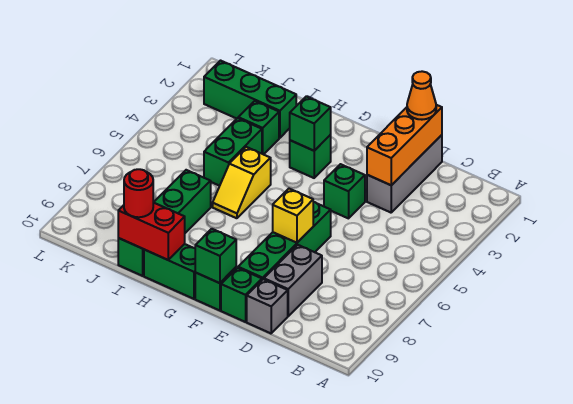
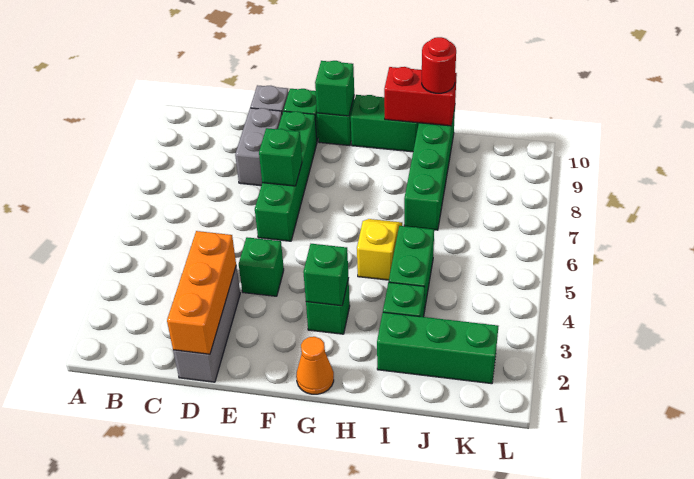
orange 1x1 cone [407,71,436,120] -> orange 1x1 cone moved to [296,337,334,394]
yellow 1x1 brick [273,189,313,243] -> green 1x1 brick [259,128,302,186]

